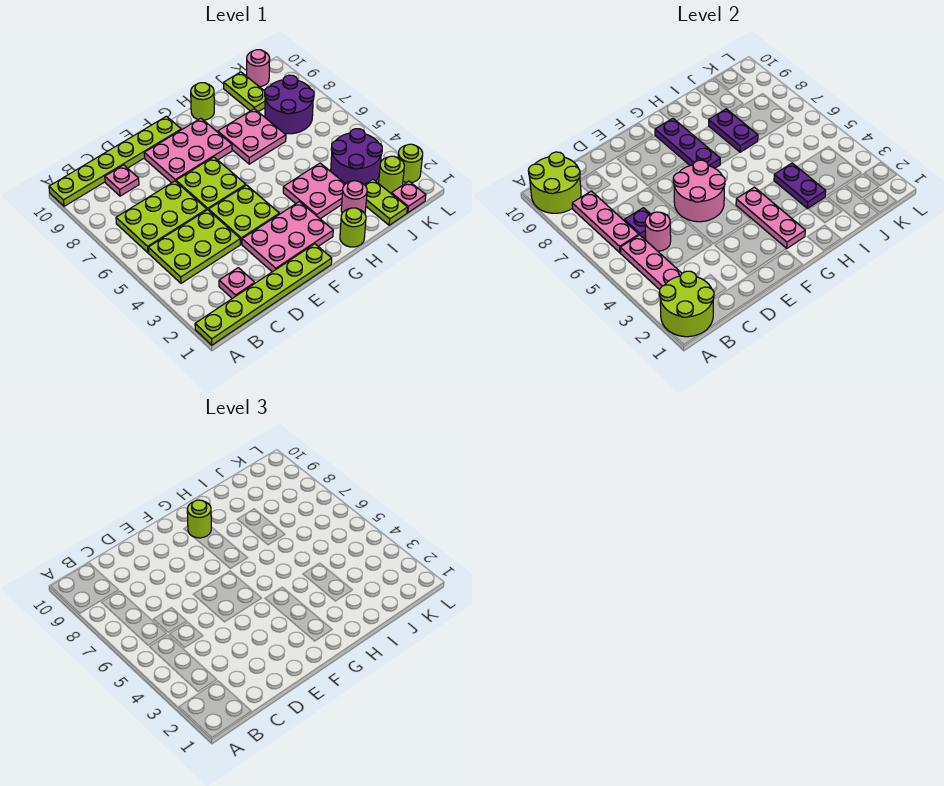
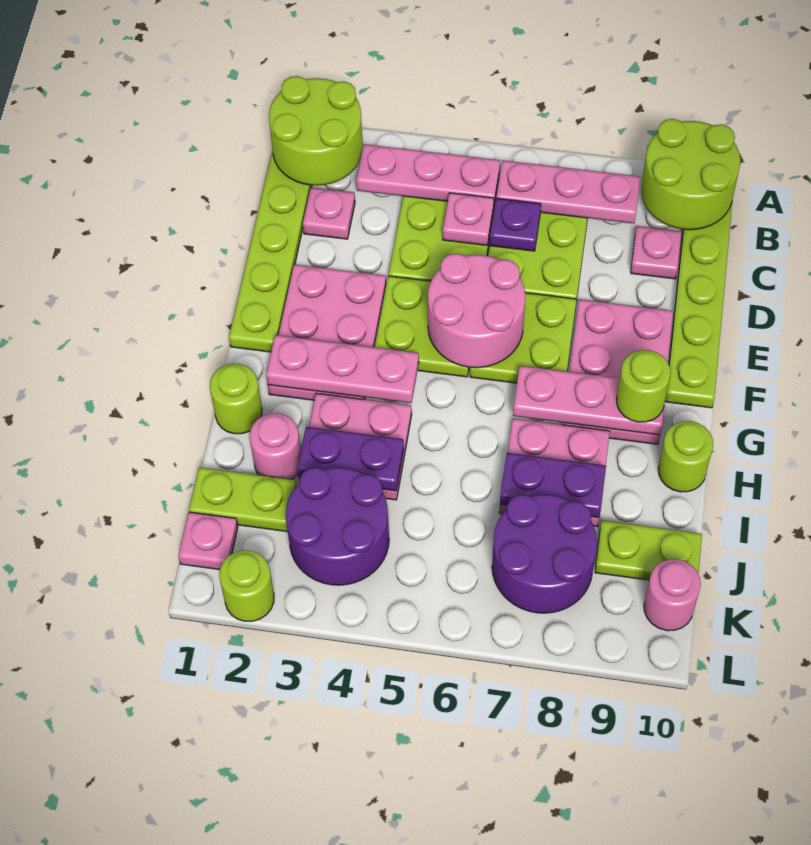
pink 1x1 round brick [645,212,671,251] -> pink 1x1 plate [443,193,494,246]
purple 1x3 plate [655,118,720,168] -> pink 1x3 plate [513,366,664,435]
lime 1x1 round brick [379,156,404,193] -> none

